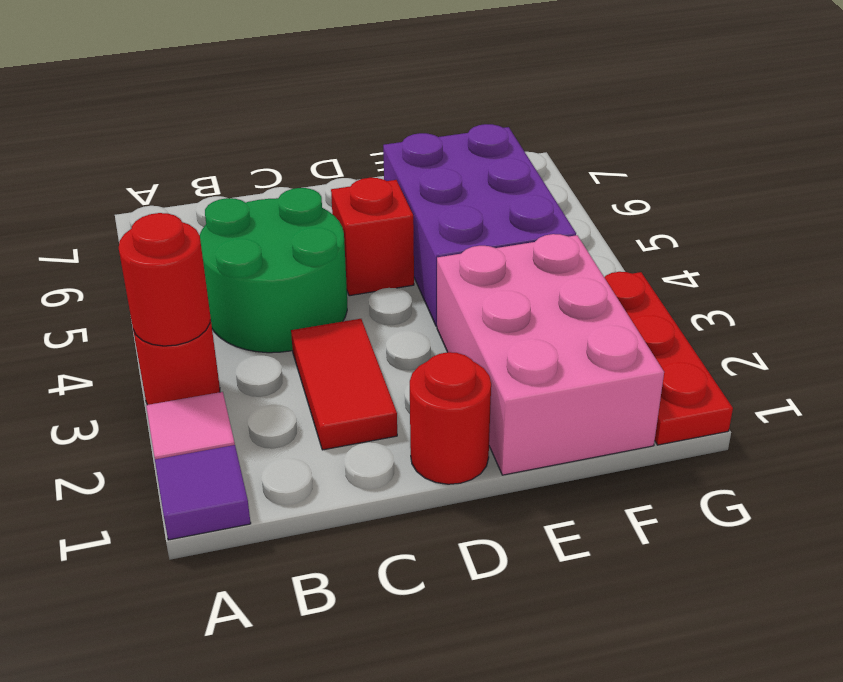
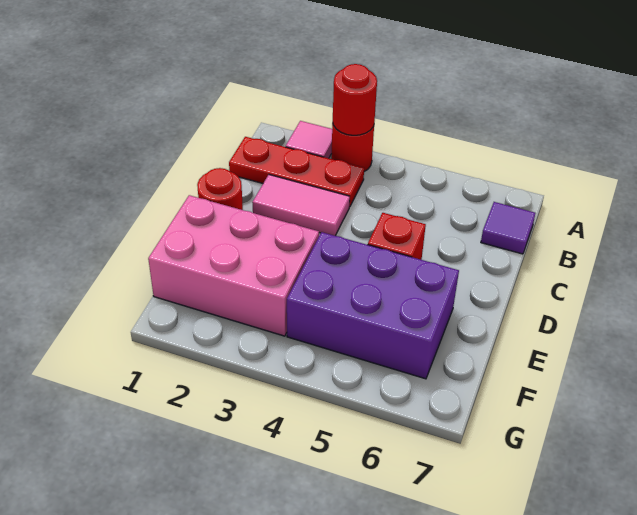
purple 1x1 tile [155,445,251,540] -> purple 1x1 tile moved to [481,202,535,254]
green 2x2 round brick [200,188,347,353] -> none
red 1x2 tile [291,319,397,450] -> pink 1x2 tile [252,175,350,236]
red 1x3 plate [604,272,733,445] -> red 1x3 plate moved to [229,137,364,207]

